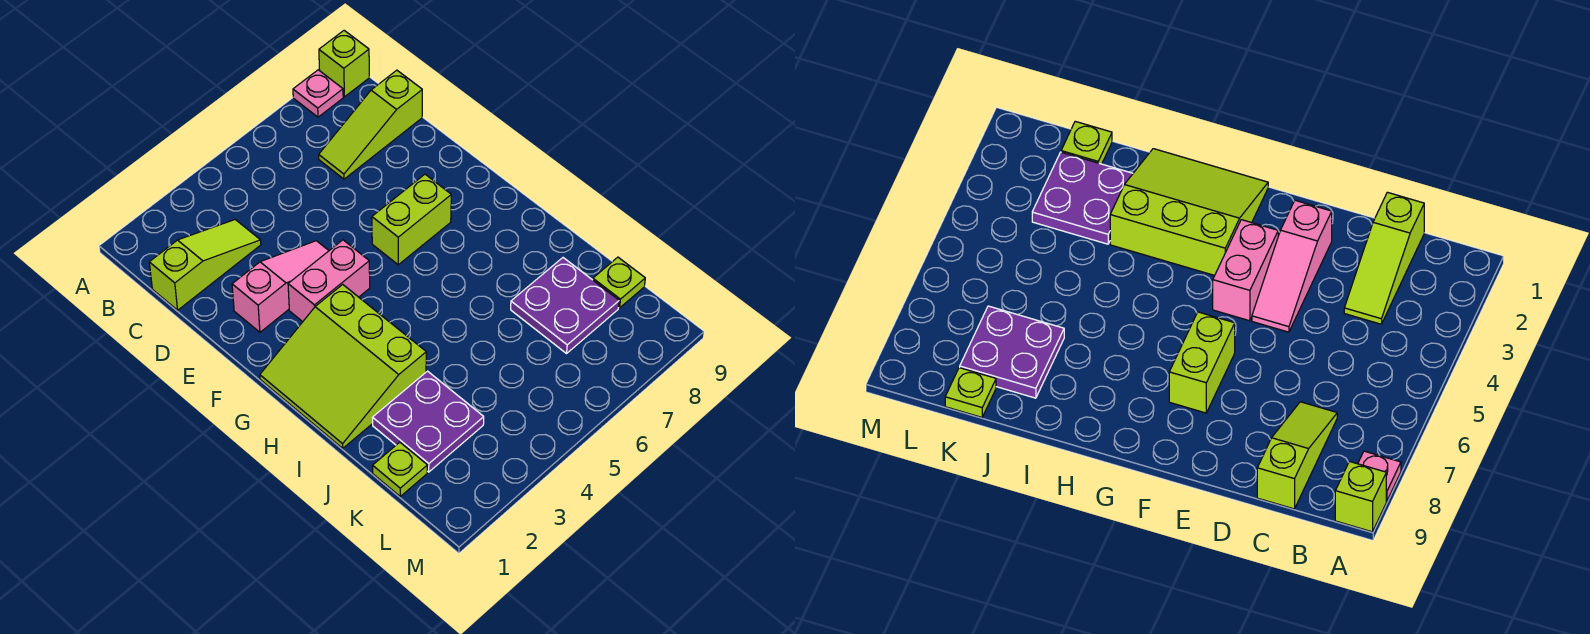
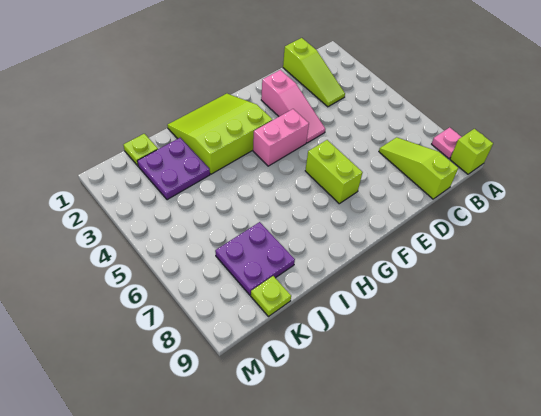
pink 1x2 brick [288,240,370,322] -> pink 1x2 brick turned to [253,109,309,166]

